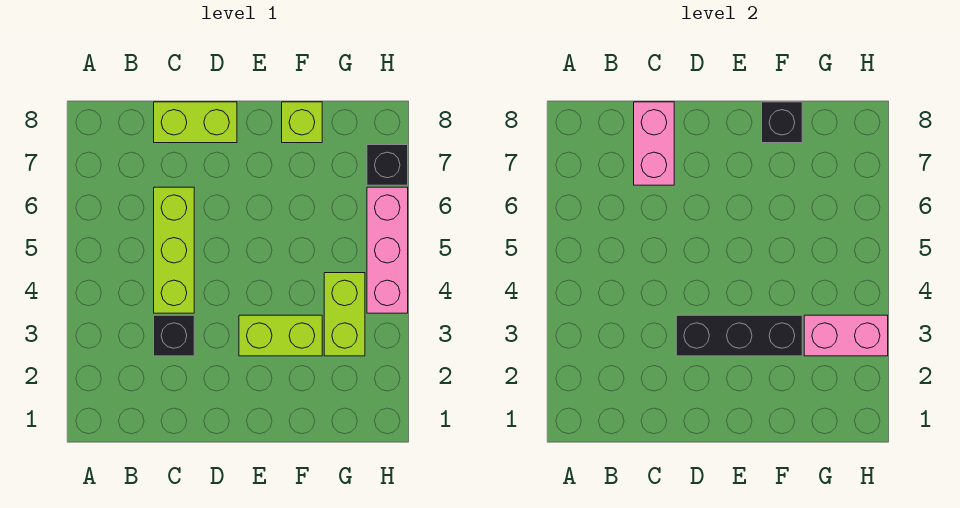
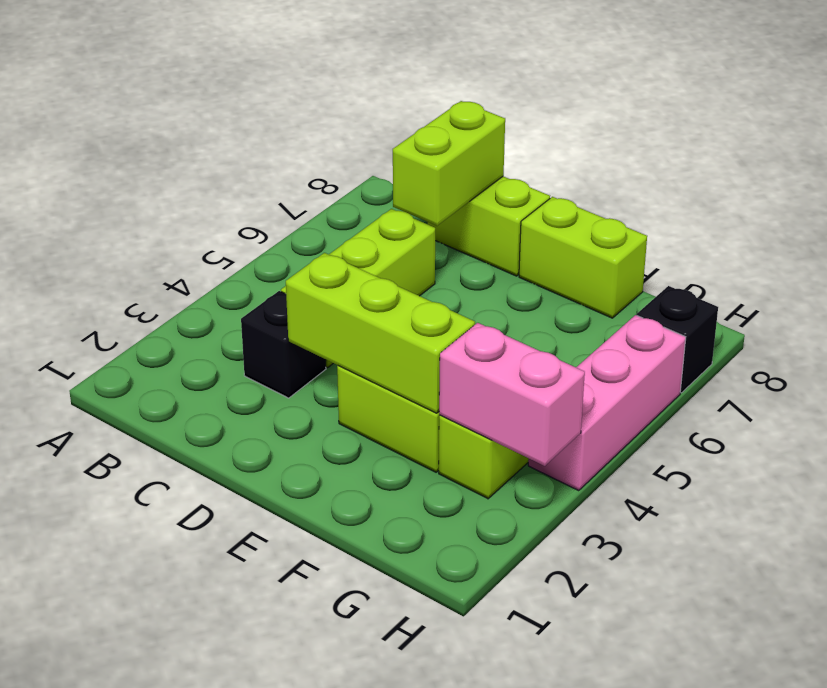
pink 1x2 brick [634,102,674,185] -> lime 1x2 brick [393,101,505,226]
black 1x3 brick [676,315,802,356] -> lime 1x3 brick [286,253,475,413]
lime 1x1 brick [282,102,322,143] -> lime 1x2 brick [519,197,647,318]
black 1x1 brick [762,102,802,143] -> none

